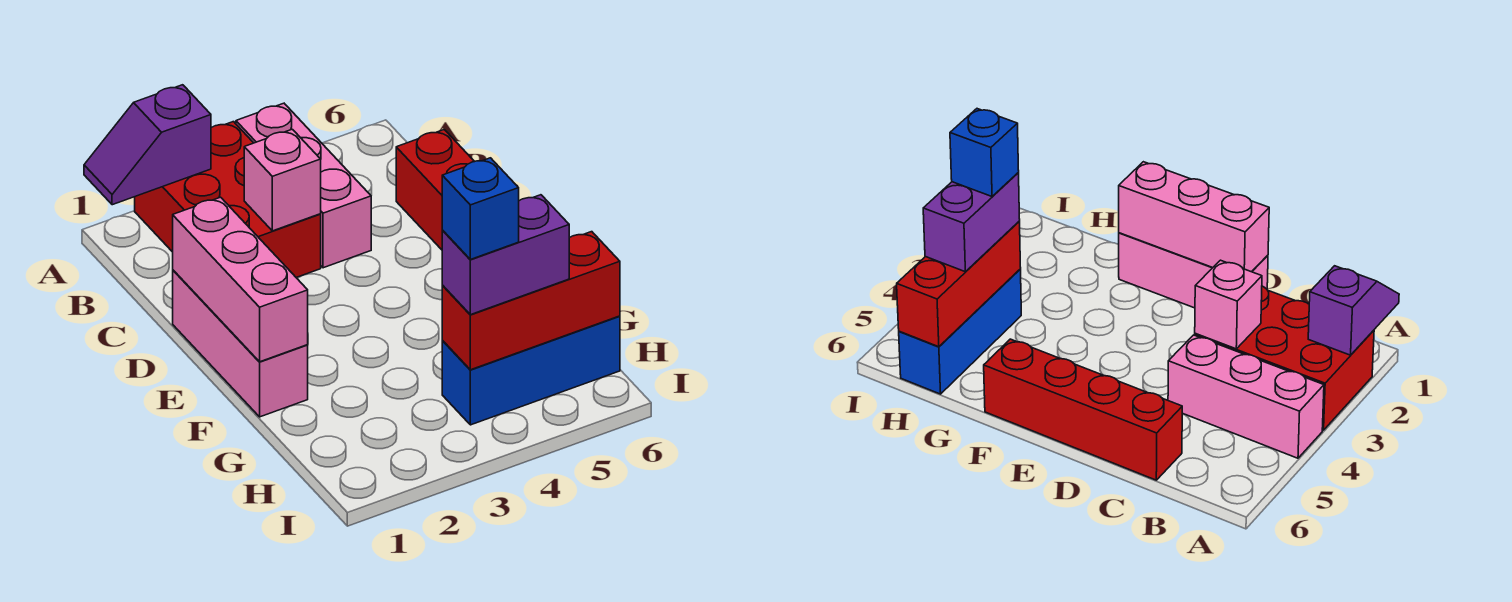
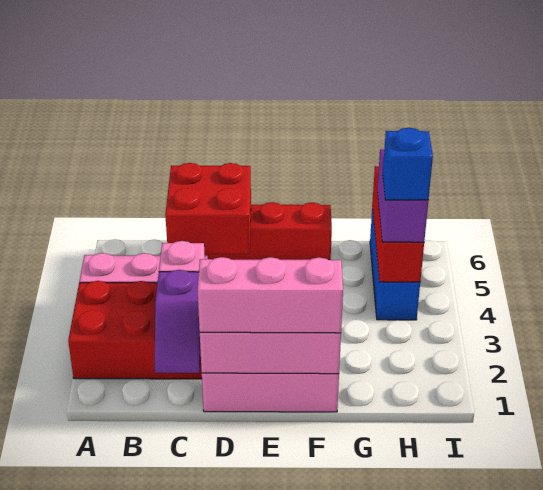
purple 1x2 slope [84,85,211,205] -> purple 1x2 slope moved to [155,270,201,373]
none -> red 2x2 brick [165,163,251,254]
none -> pink 1x3 brick [198,257,343,333]

